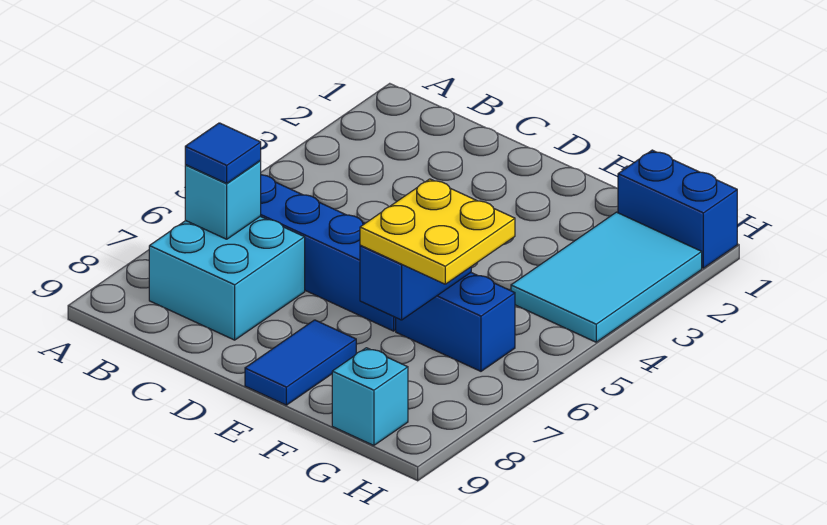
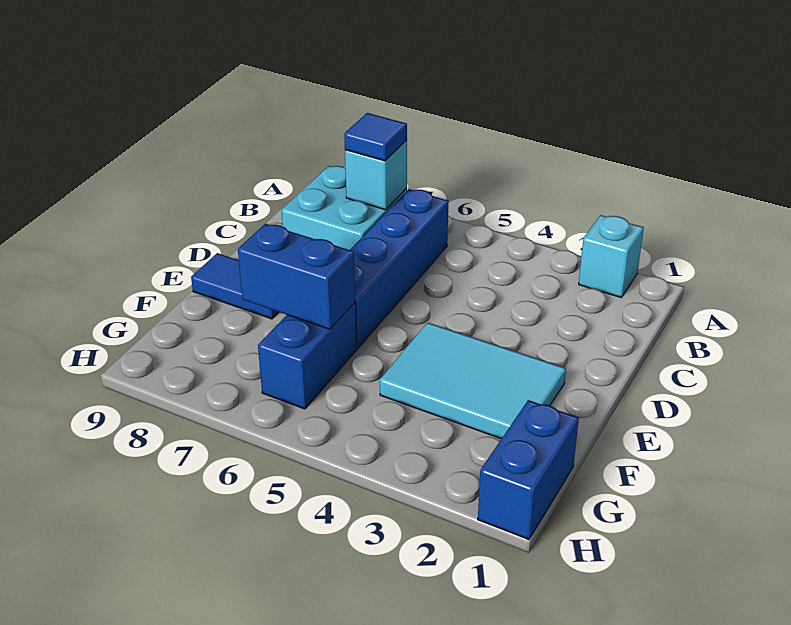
yellow 2x2 plate [360,179,515,284] -> none
cyan 2x3 tile [511,212,702,342] -> cyan 2x3 tile moved to [380,323,566,439]
cyan 1x1 brick [332,348,408,445] -> cyan 1x1 brick moved to [579,215,644,297]

